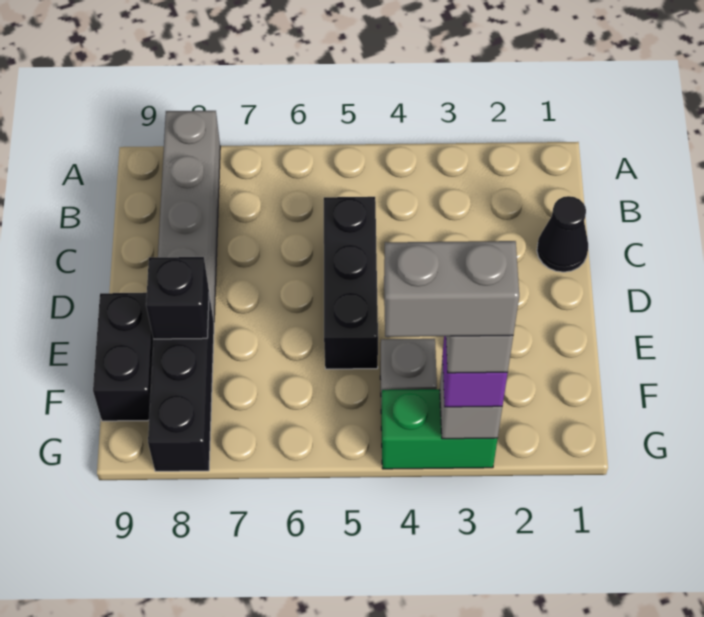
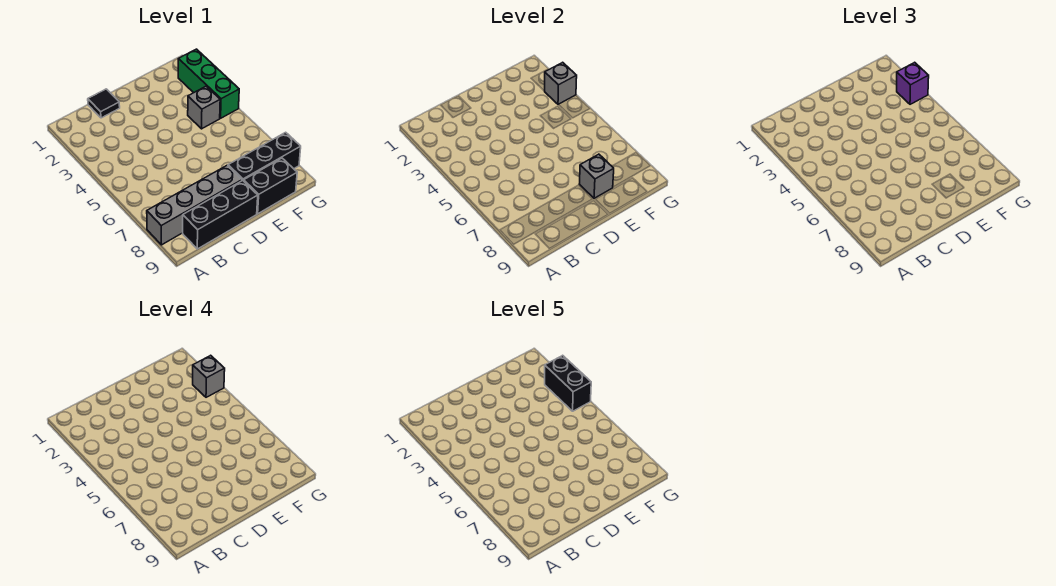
black 1x1 cone [537,196,588,272] -> black 1x1 tile [88,89,120,118]
black 1x3 brick [324,197,378,369] -> black 1x3 brick moved to [183,181,258,249]
black 1x1 brick [146,257,209,339] -> grey 1x1 brick [580,154,614,198]
green 1x2 brick [381,389,498,469] -> green 1x3 brick [178,49,239,118]
grey 1x2 brick [384,241,519,337] -> black 1x2 brick [545,355,591,411]

